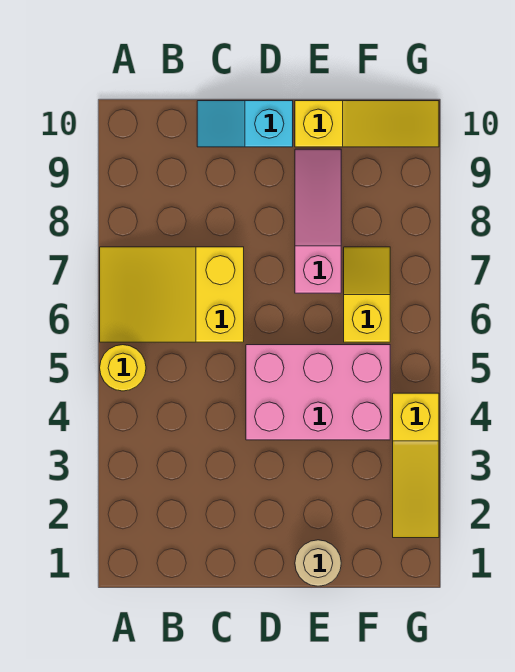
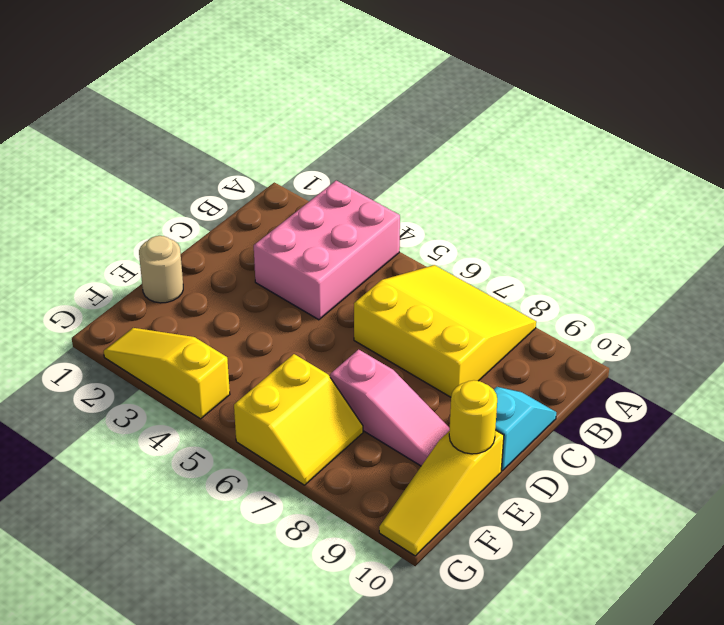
yellow 1x1 round brick [100,345,146,391] -> yellow 1x1 round brick moved to [449,380,497,454]
yellow 2x3 slope [100,247,244,342] -> yellow 3x3 slope [354,265,536,397]
pink 2x3 brick [246,345,390,440] -> pink 2x3 brick moved to [254,181,400,320]
yellow 1x2 slope [344,247,390,342] -> yellow 2x2 slope [234,354,363,485]

